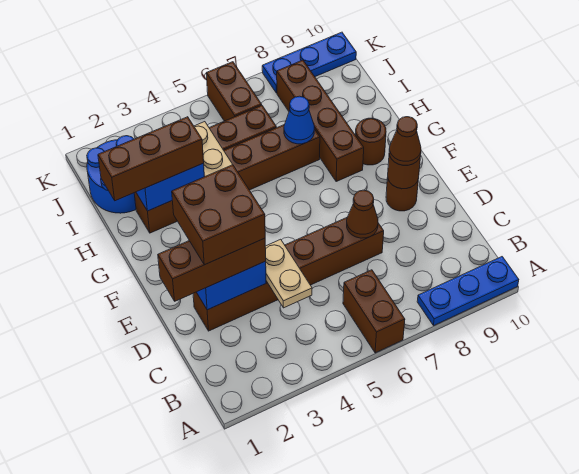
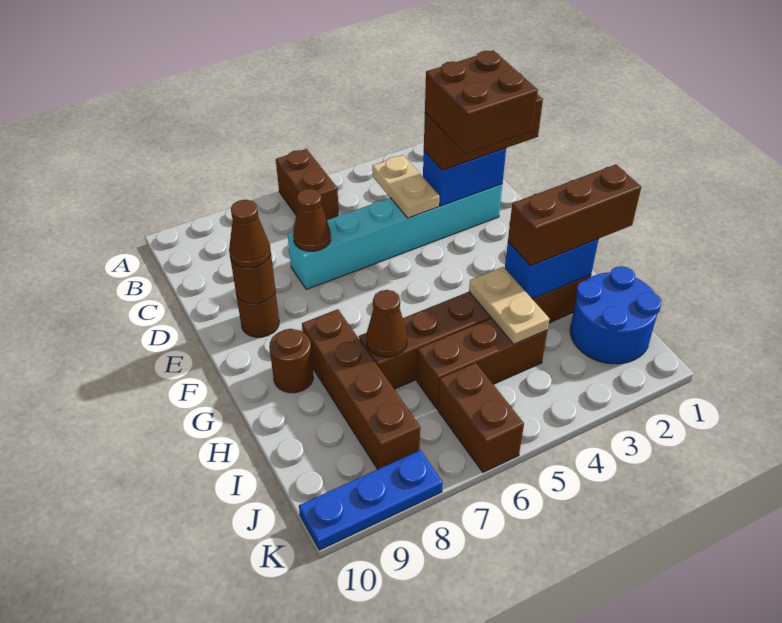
blue 1x3 plate [417,257,519,325] -> none
brown 1x6 brick [193,218,384,331] -> cyan 1x6 brick [288,184,502,289]
blue 1x1 cone [284,96,314,144] -> brown 1x1 cone [366,290,407,357]

